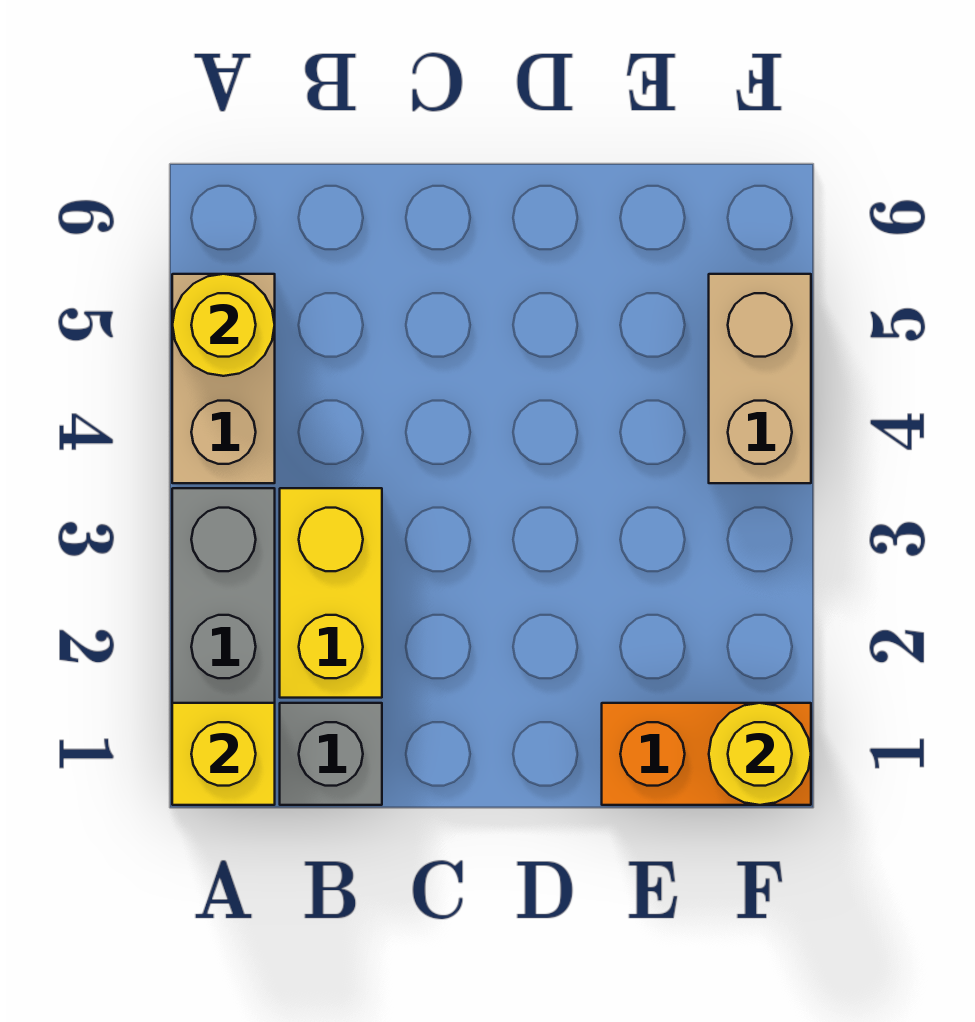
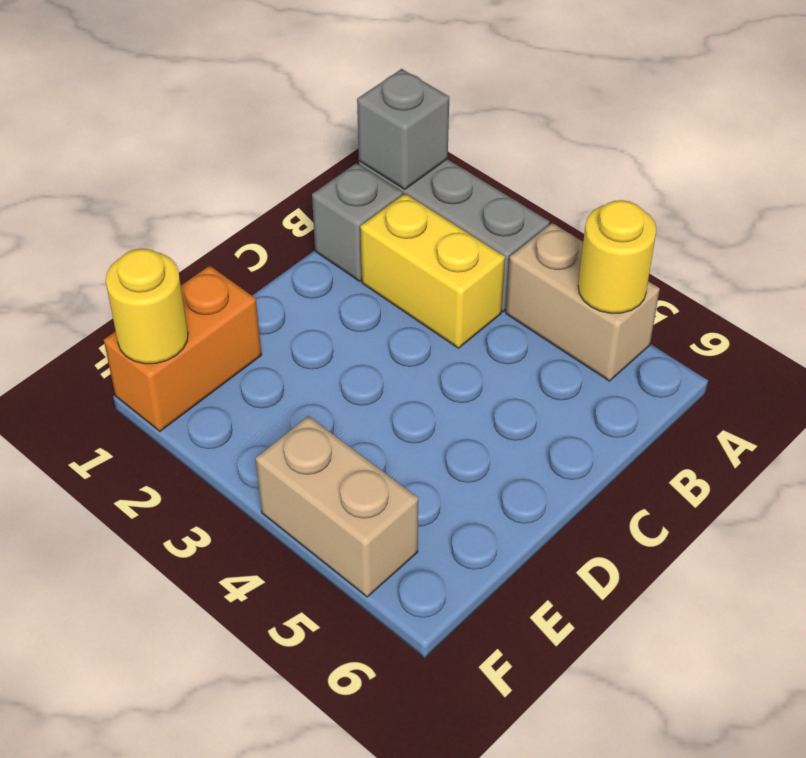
yellow 1x1 brick [172,703,275,805] -> grey 1x1 brick [357,69,449,189]

